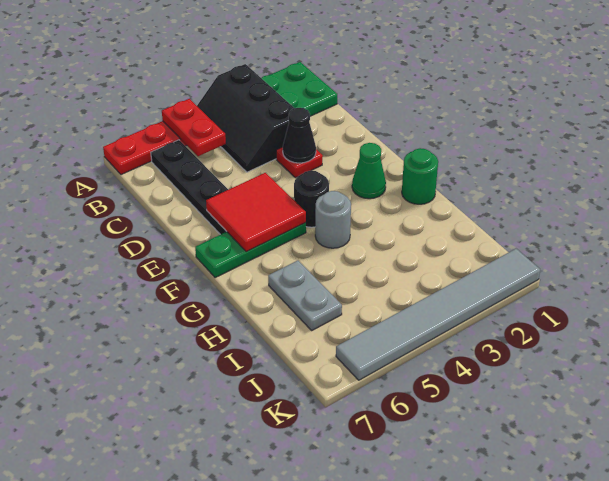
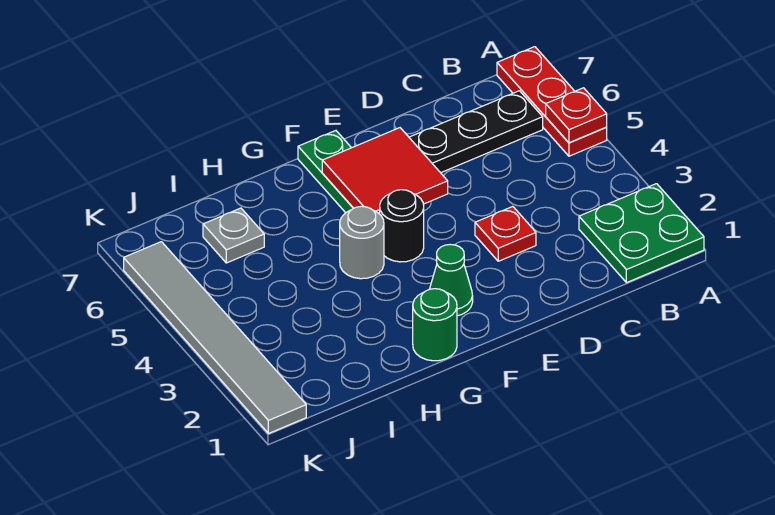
black 2x3 slope [197,64,294,172] -> none
red 1x2 plate [162,99,226,156] -> red 1x1 plate [546,88,607,143]
black 1x1 cone [283,108,316,163] -> none
grey 1x2 plate [268,261,342,330] -> grey 1x1 plate [203,208,264,263]

